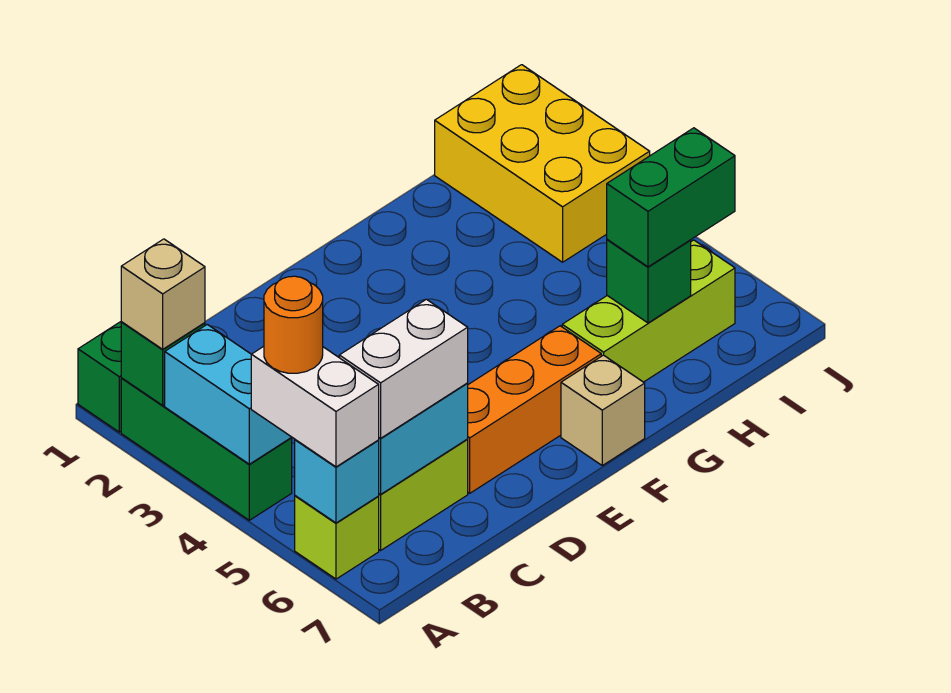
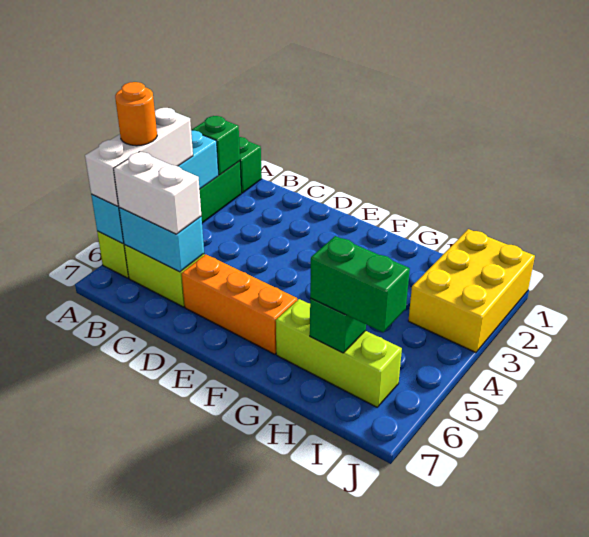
tan 1x1 brick [121,239,205,349] -> none
white 1x2 brick [251,346,379,467] -> white 1x3 brick [85,108,193,206]
tan 1x1 brick [561,355,645,465] -> none

